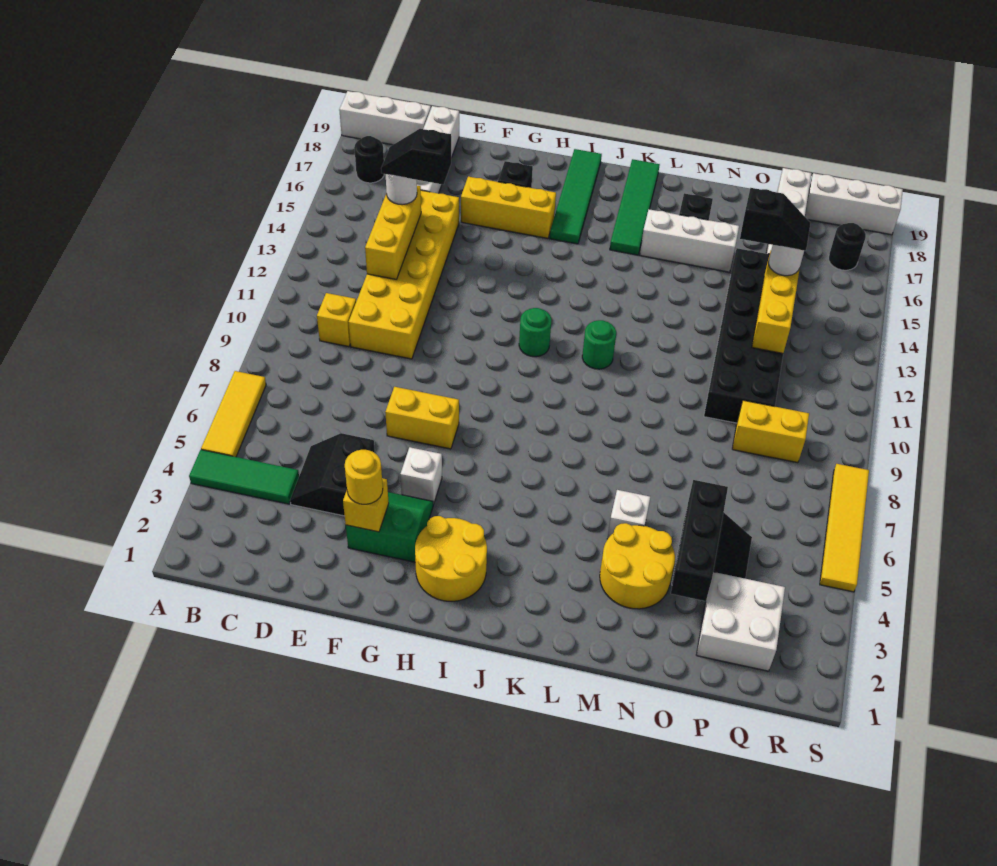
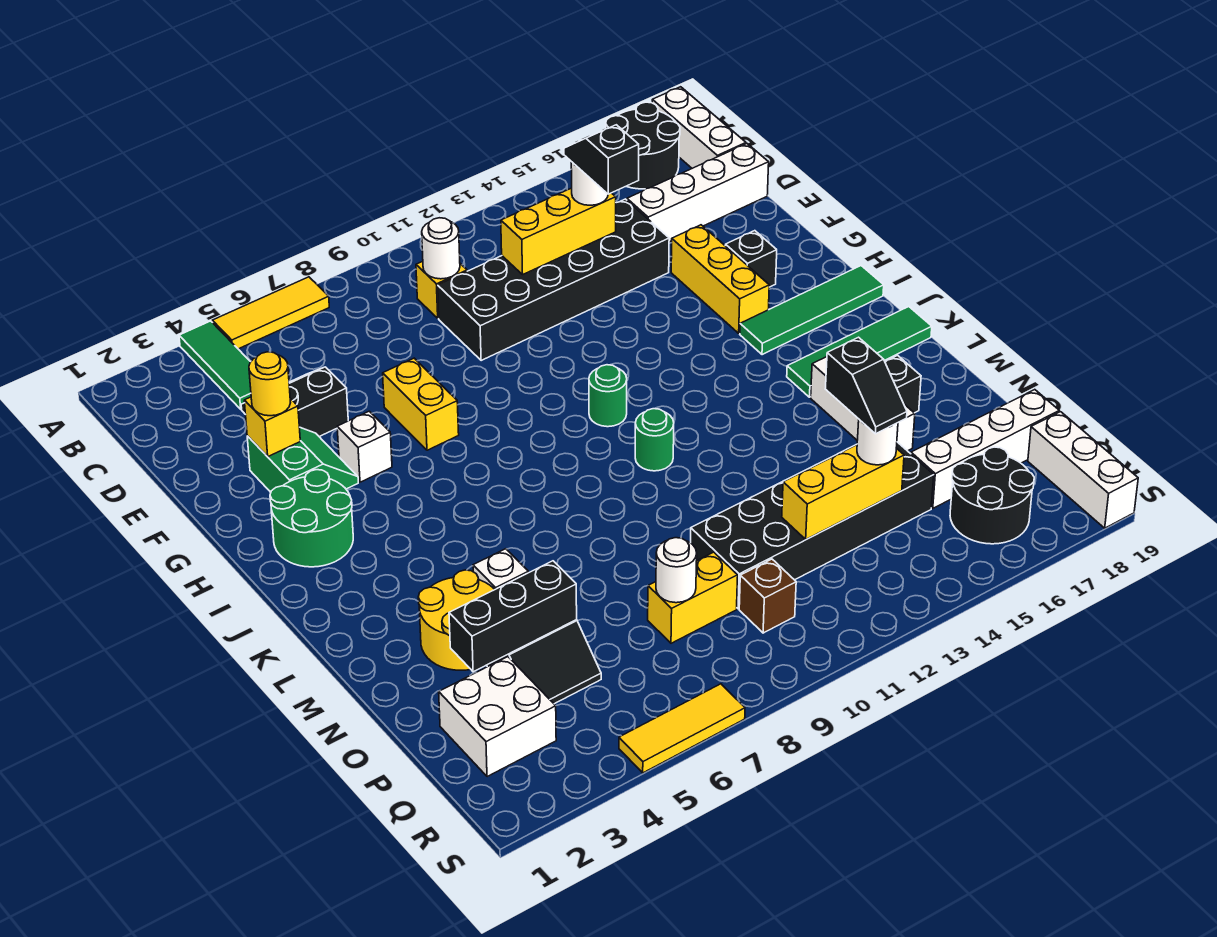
black 1x1 round brick [354,136,384,183] -> black 2x2 round brick [606,102,680,189]
none -> white 1x1 round brick [422,218,460,279]
yellow 2x6 brick [349,190,459,359] -> black 2x6 brick [438,199,669,360]
yellow 2x2 round brick [415,516,487,601] -> green 2x2 round brick [270,470,353,567]
none -> white 1x1 round brick [656,538,697,603]
yellow 1x2 brick [732,400,809,463] -> yellow 1x2 brick turned to [648,552,738,643]
none -> brown 1x1 brick [739,559,796,633]
black 1x1 round brick [829,223,866,270] -> black 2x2 round brick [950,447,1034,544]
yellow 1x4 tile [820,464,869,592] -> yellow 1x3 tile [619,684,745,773]

